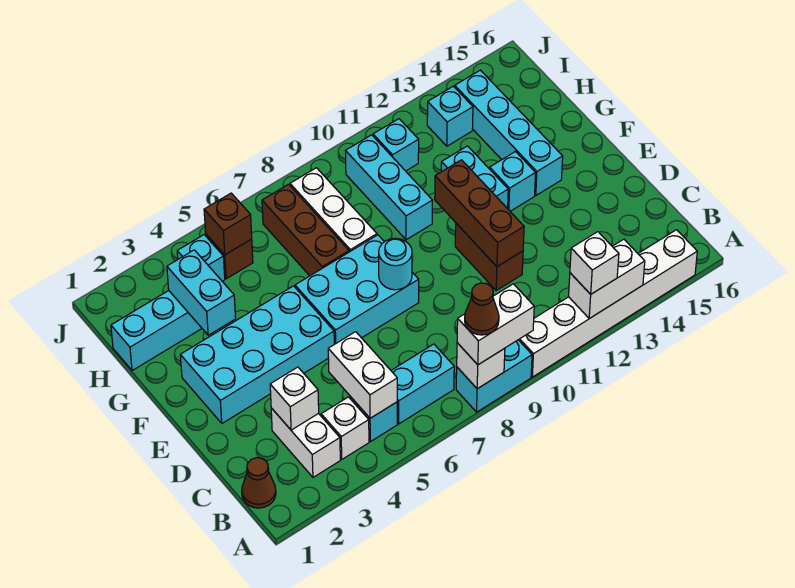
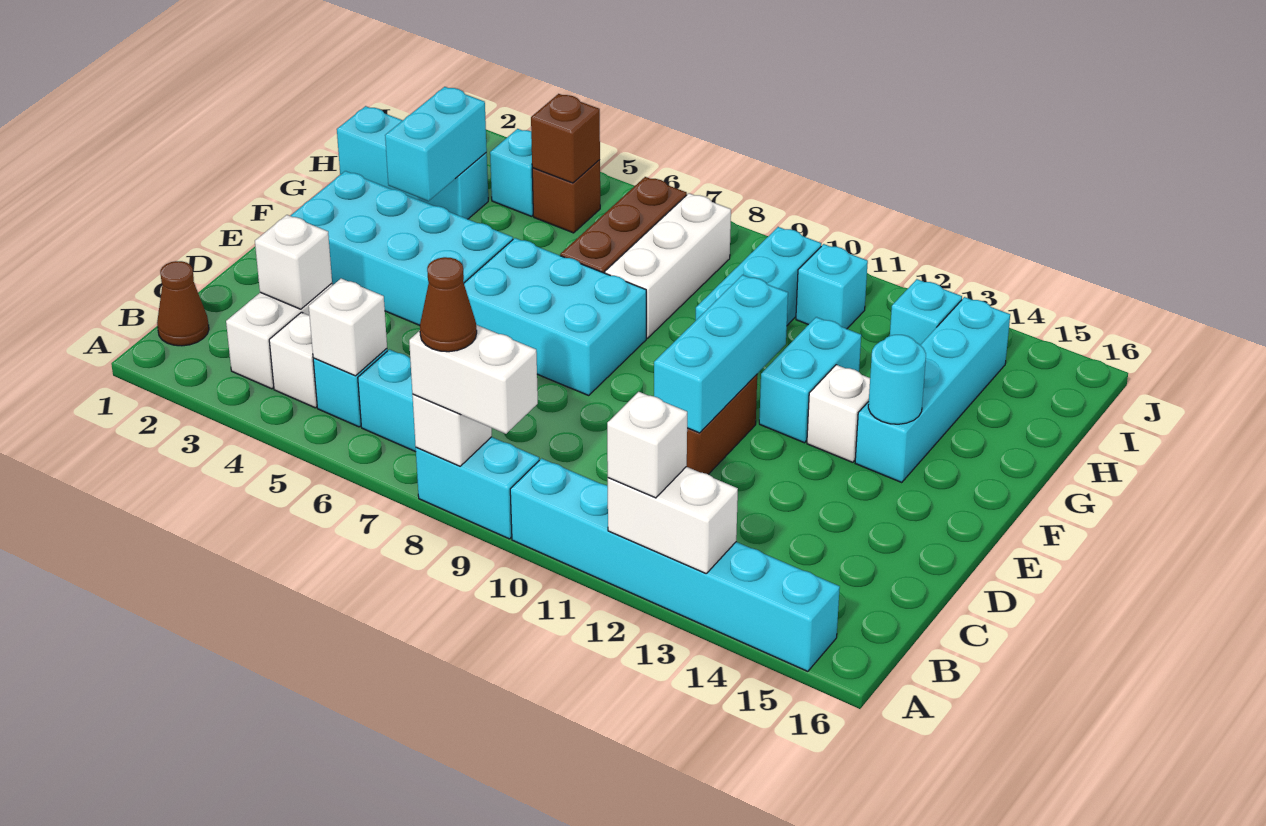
white 1x6 brick [519,230,697,377] -> cyan 1x6 brick [510,458,840,671]
white 1x2 brick [328,332,397,418] -> white 1x1 brick [309,279,387,376]
brown 1x3 brick [435,160,524,267] -> cyan 1x3 brick [654,275,788,433]
cyan 1x1 round brick [379,238,412,290] -> cyan 1x1 round brick moved to [868,335,926,424]
cyan 1x1 brick [490,152,536,211] -> white 1x1 brick [807,365,870,462]

